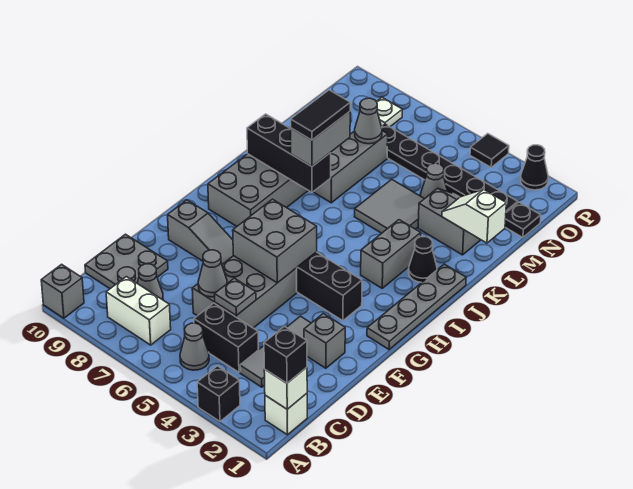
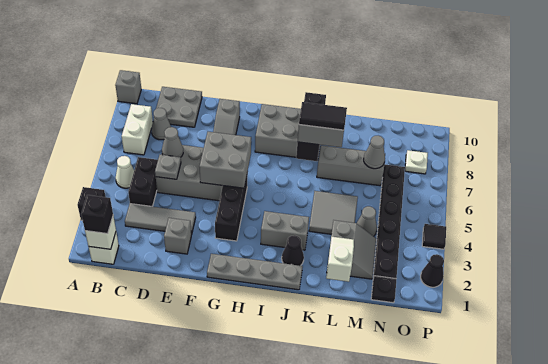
grey 1x1 cone [180,323,209,370] -> white 1x1 cone [116,156,134,188]

